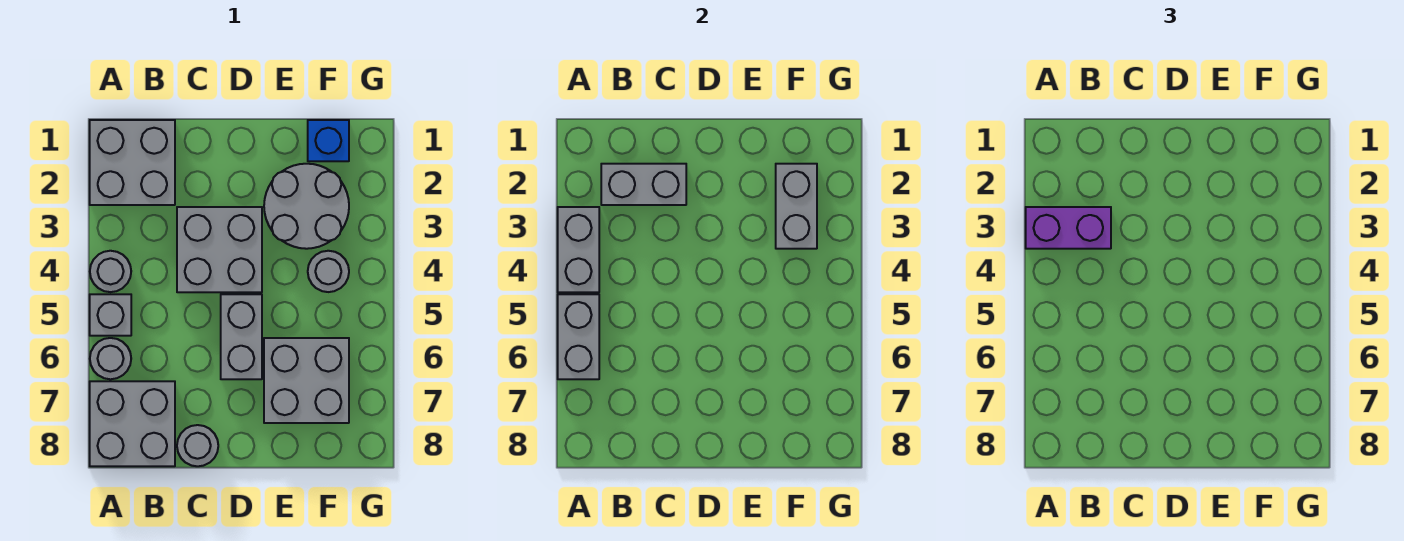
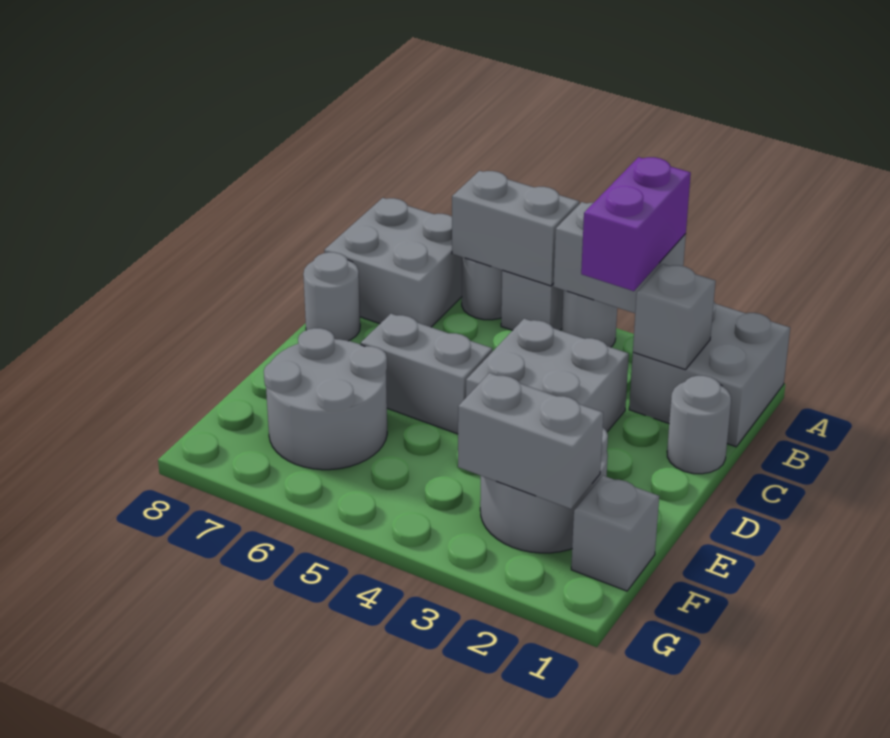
grey 1x2 brick [601,164,686,205] -> grey 1x1 brick [633,264,716,370]
grey 2x2 brick [264,338,349,423] -> grey 2x2 round brick [264,328,387,470]
blue 1x1 brick [308,120,349,161] -> grey 1x1 brick [571,476,659,591]
grey 1x1 round brick [308,251,349,292] -> grey 1x1 round brick moved to [667,376,731,474]

